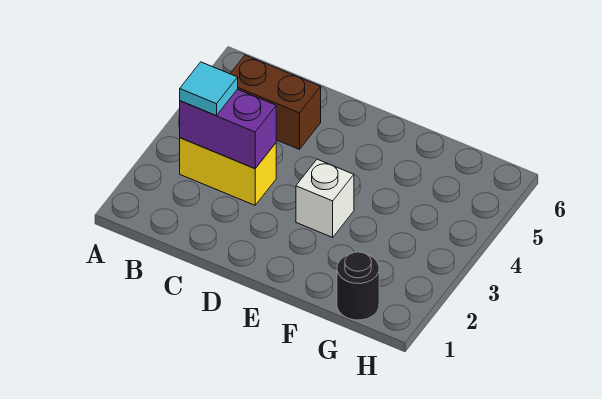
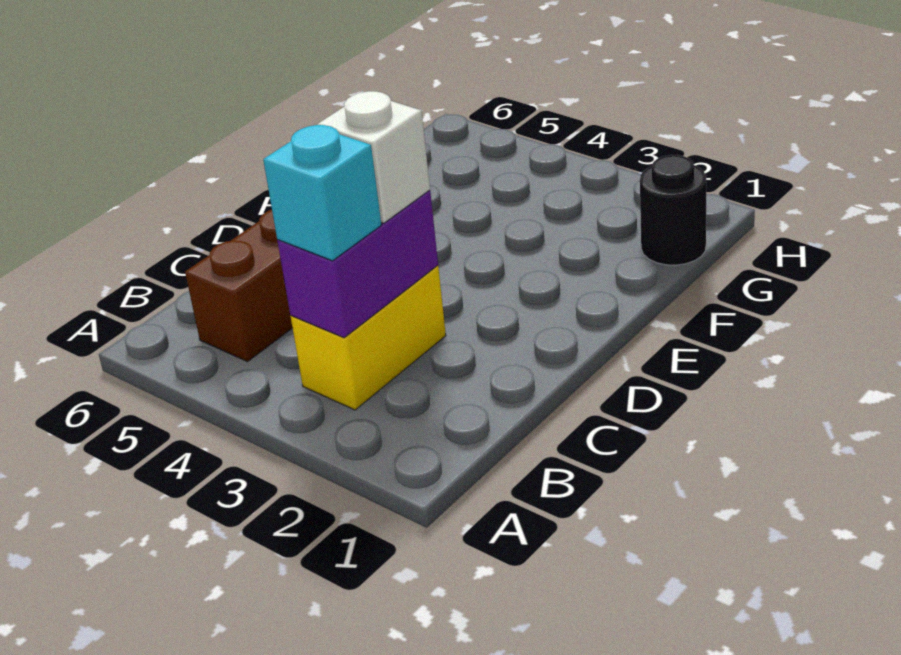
cyan 1x1 tile [180,62,238,116] -> cyan 1x1 brick [263,125,381,261]
white 1x1 brick [296,159,354,237] -> white 1x1 brick moved to [317,91,430,223]

